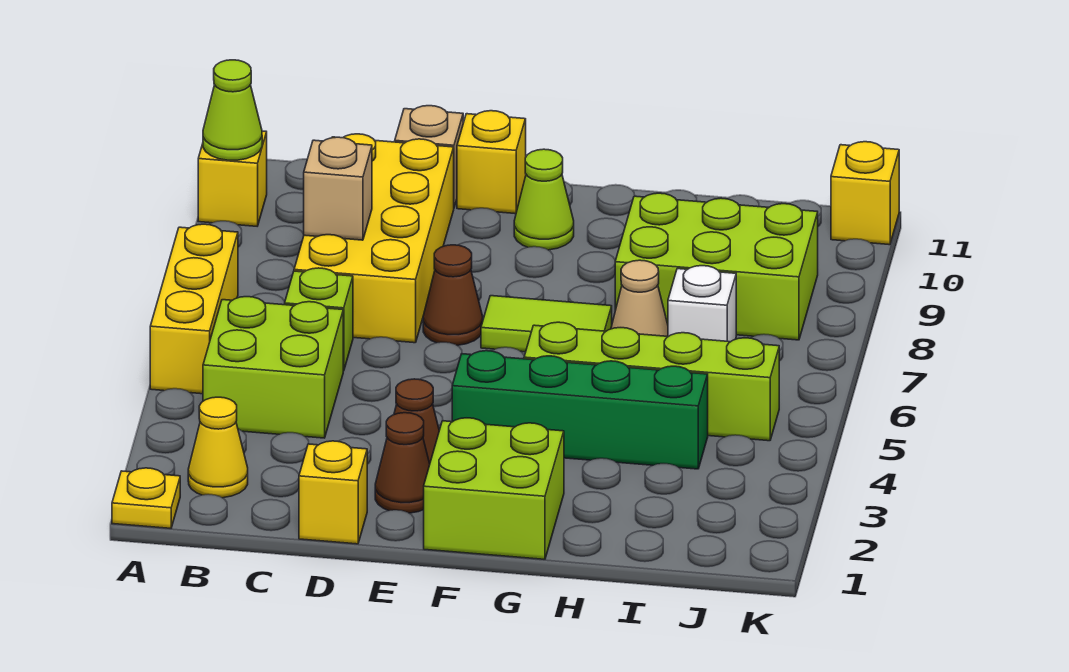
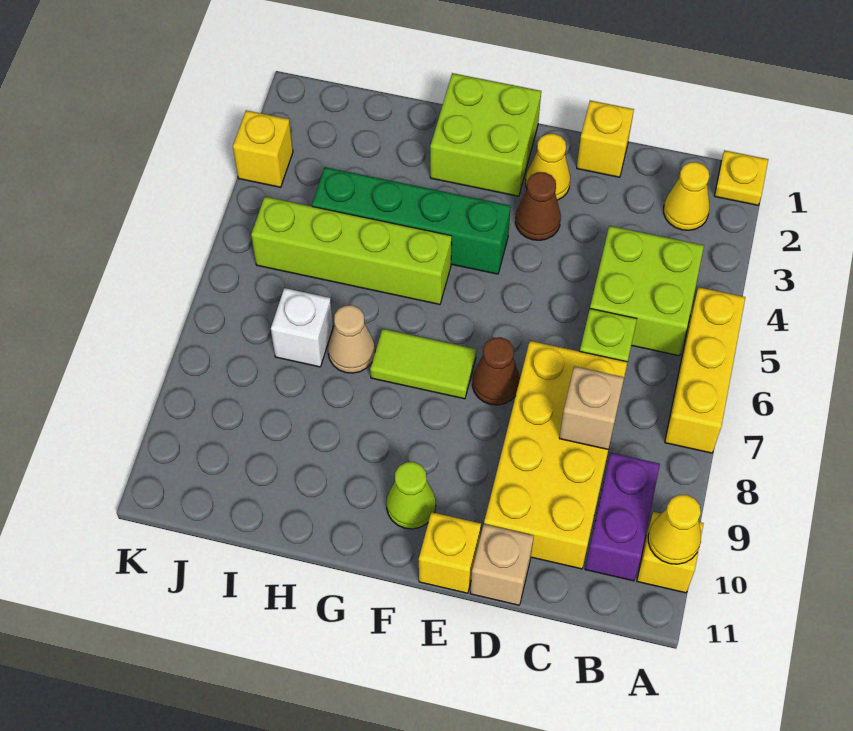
lime 1x1 cone [203,60,262,160] -> yellow 1x1 cone [648,495,701,564]
none -> purple 1x2 brick [585,453,660,581]
brown 1x1 cone [375,413,430,513] -> yellow 1x1 cone [526,134,570,200]
lime 2x3 brick [615,193,818,340] -> none
yellow 1x1 brick [831,142,899,245] -> yellow 1x1 brick moved to [233,110,293,187]

